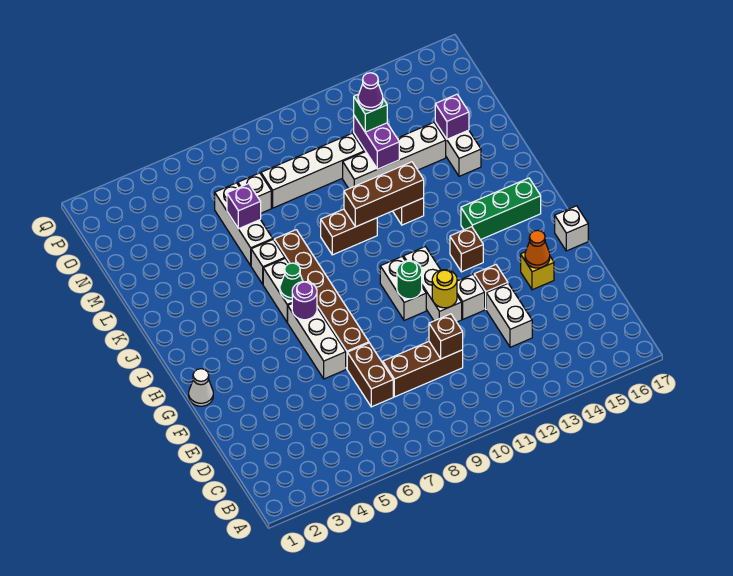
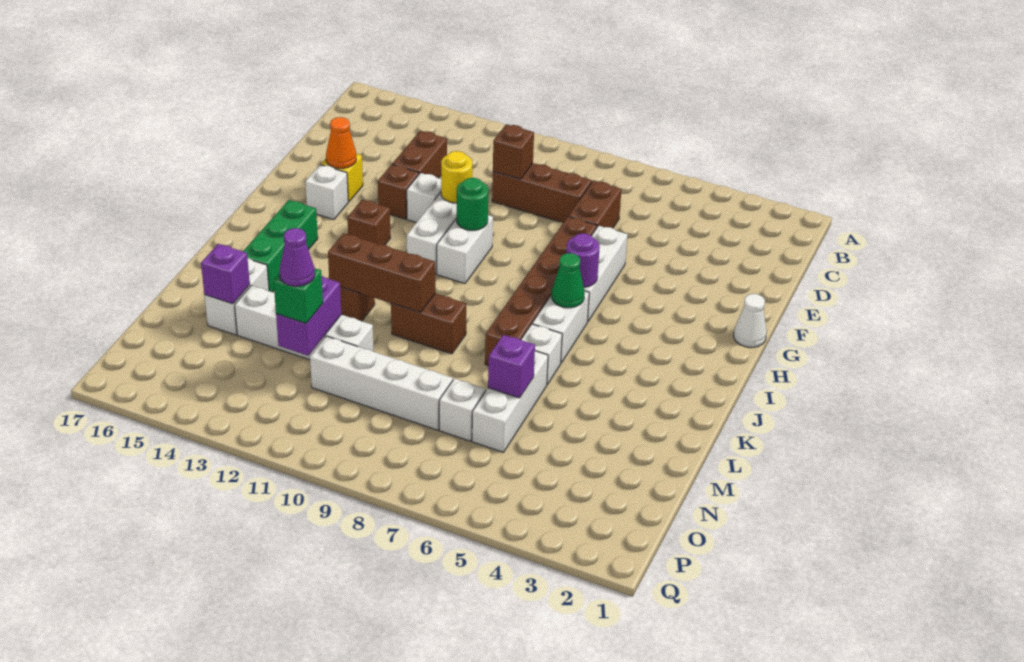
white 1x2 brick [486,283,532,347] -> brown 1x2 brick [393,131,447,178]
white 1x1 brick [555,206,588,251] -> white 1x1 brick moved to [305,165,348,220]
green 1x3 brick [461,178,541,240] -> green 1x3 brick turned to [243,200,318,292]

